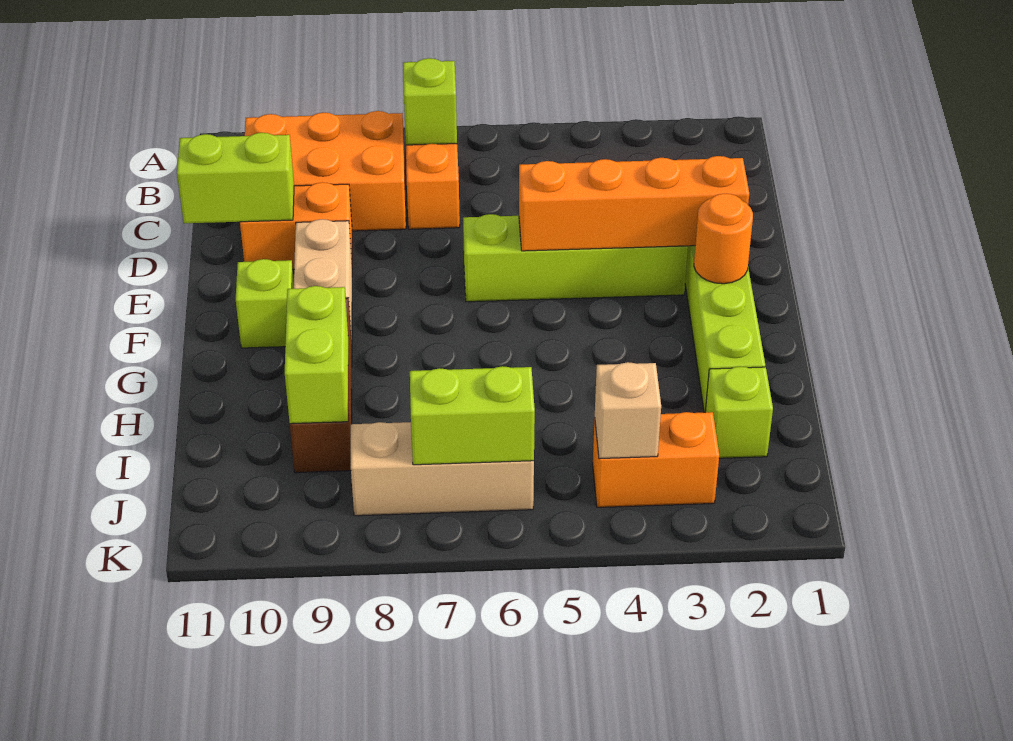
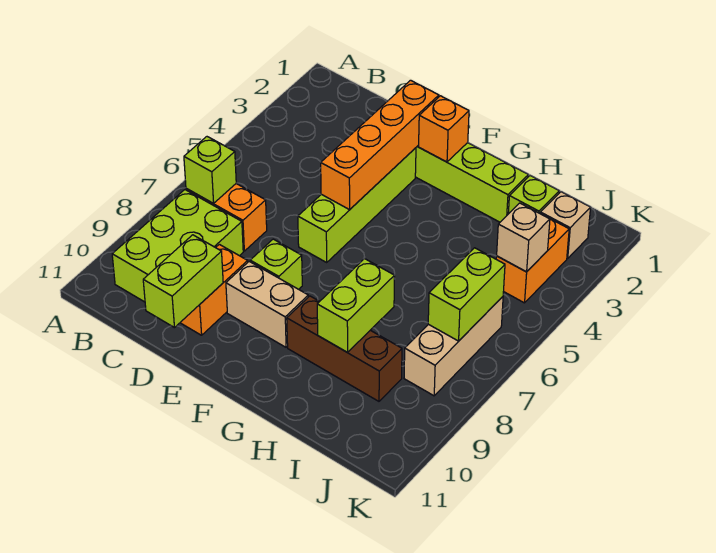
orange 2x3 brick [245,111,406,231] -> lime 2x3 brick [112,190,243,302]
orange 1x1 round brick [694,194,753,284] -> orange 1x1 brick [419,96,469,162]
lime 1x1 brick [236,259,294,348] -> lime 1x1 brick moved to [250,239,302,289]
lime 1x2 brick [285,286,348,424] -> lime 1x2 brick turned to [317,259,395,353]
none -> tan 1x1 brick [540,192,591,258]

